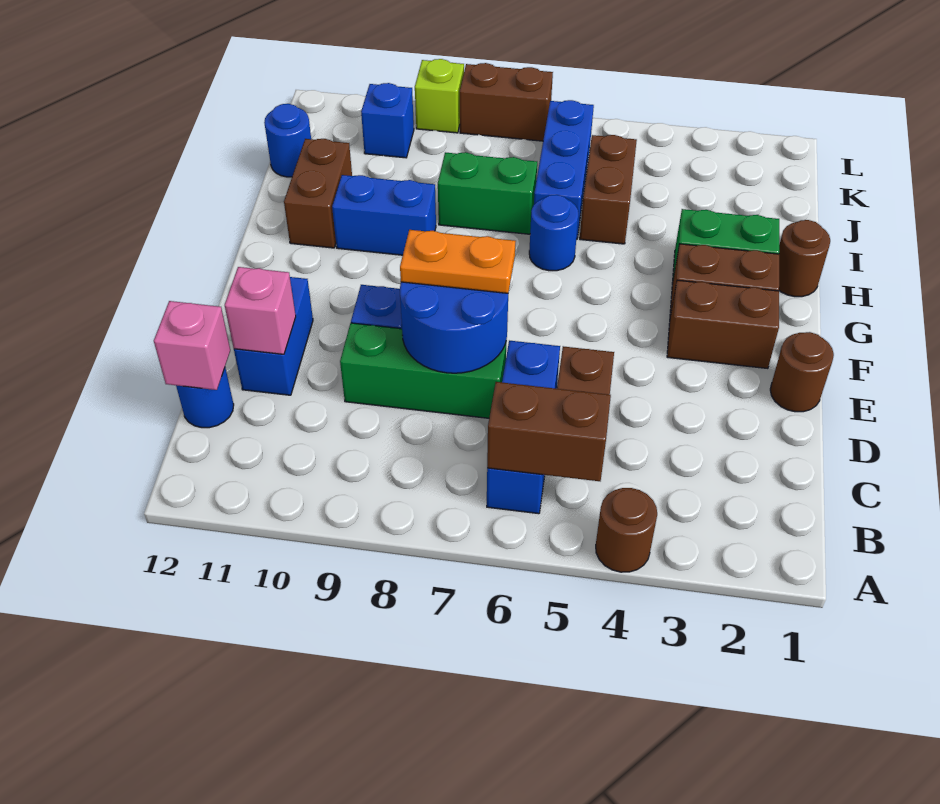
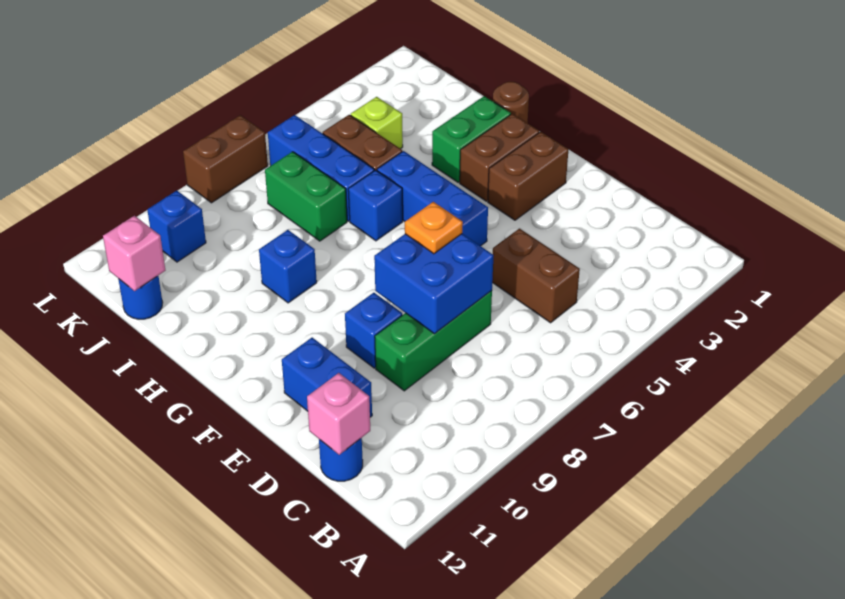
brown 1x1 round brick [596,488,657,572] -> none
brown 1x2 brick [487,382,611,481] -> none
blue 1x3 brick [487,341,560,514] -> blue 1x3 brick moved to [377,151,488,246]
blue 2x2 round brick [400,282,508,373] -> blue 2x2 brick [374,234,494,334]
pink 1x1 brick [225,267,296,354] -> pink 1x1 brick moved to [103,216,166,291]
brown 1x1 round brick [770,332,834,412] -> none
orange 1x2 plate [400,230,516,293] -> orange 1x1 plate [405,202,463,254]
blue 1x1 round brick [529,195,578,271] -> blue 1x1 brick [348,170,403,241]
blue 1x2 brick [332,175,436,255] -> blue 1x1 brick [259,230,317,303]
brown 1x2 brick [284,139,352,248] -> none
green 1x2 brick [438,152,537,234] -> green 1x2 brick turned to [265,152,347,241]
lime 1x1 brick [415,59,464,133] -> lime 1x1 brick moved to [351,97,403,149]

